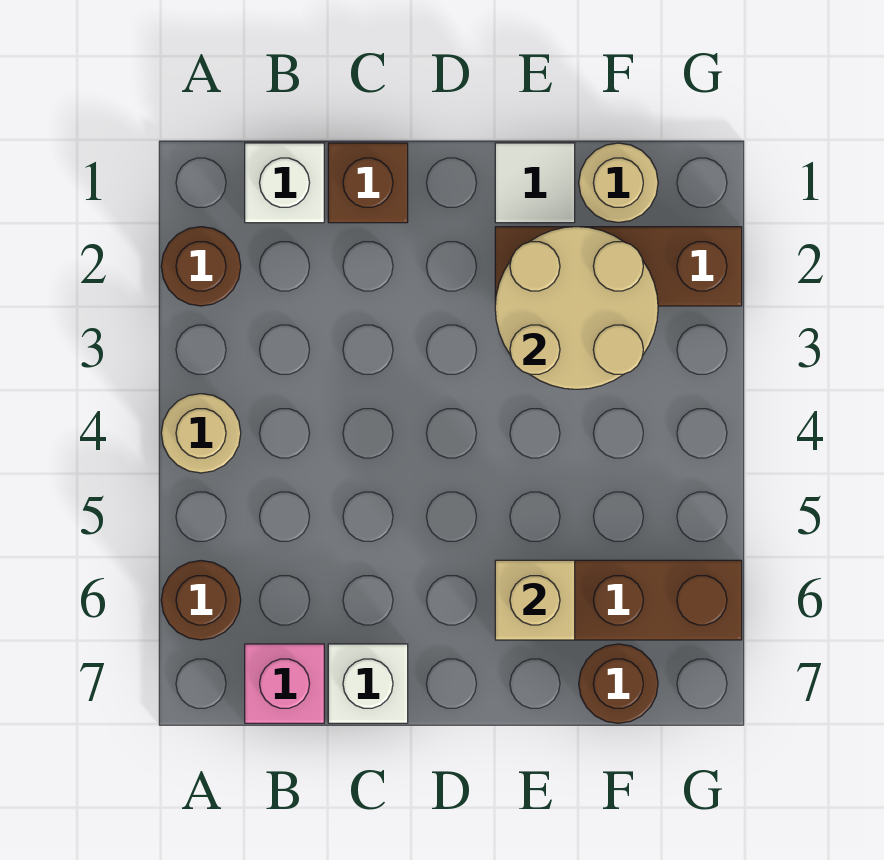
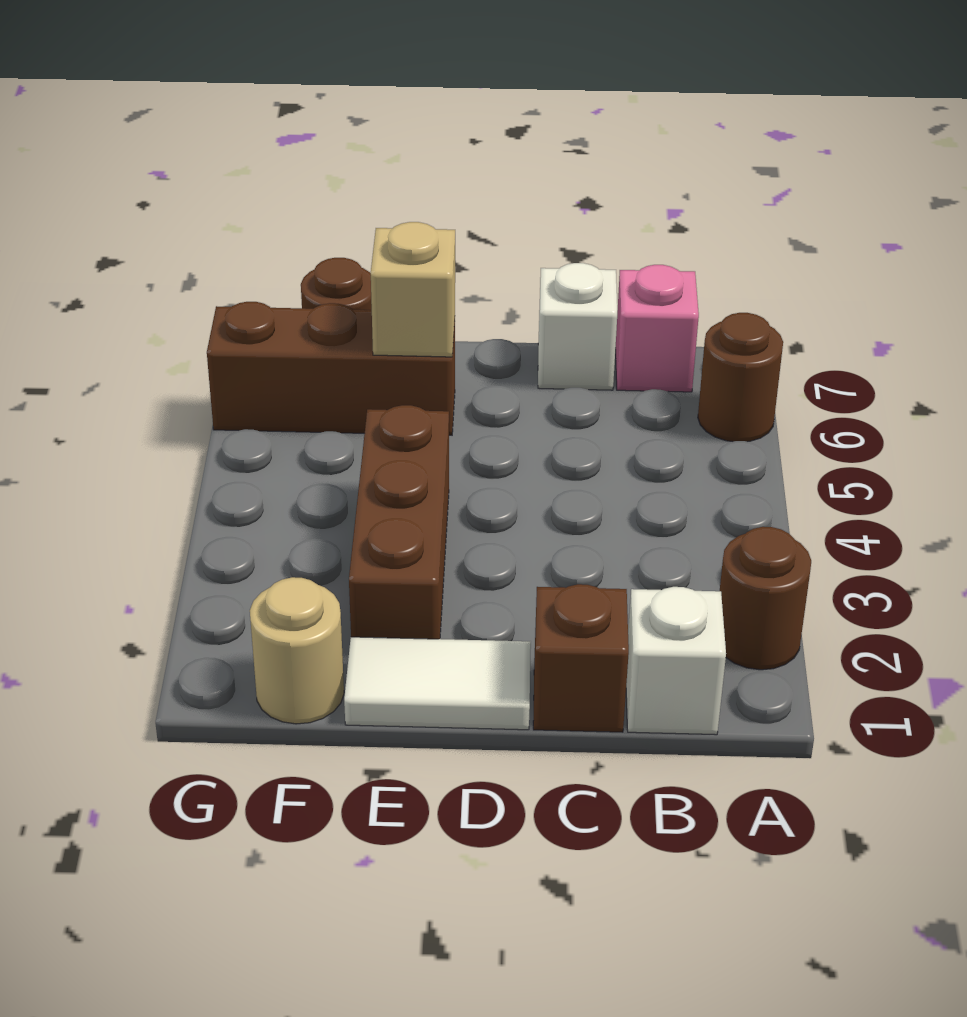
tan 1x1 round brick [161,394,241,473] -> none
white 1x1 tile [495,143,575,223] -> white 1x2 tile [344,637,531,730]
brown 1x3 brick [495,227,742,306] -> brown 1x3 brick turned to [349,405,449,639]
tan 2x2 round brick [495,227,658,389] -> none

